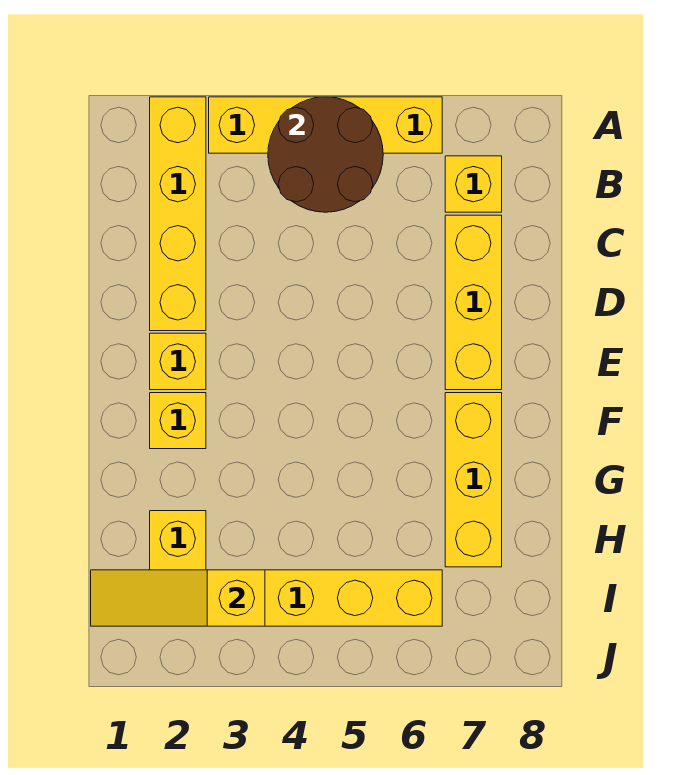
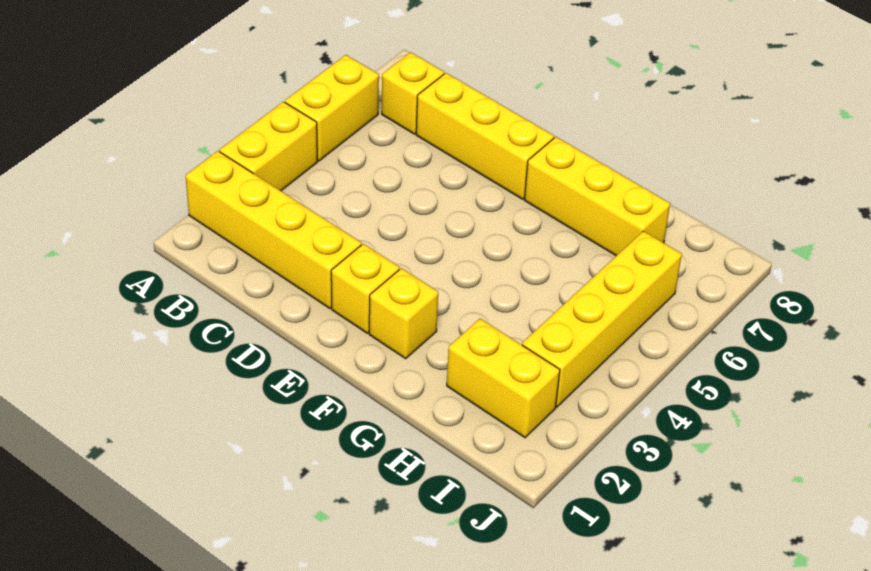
brown 2x2 round brick [268,97,383,212] -> none
yellow 1x3 slope [91,570,265,626] -> none

